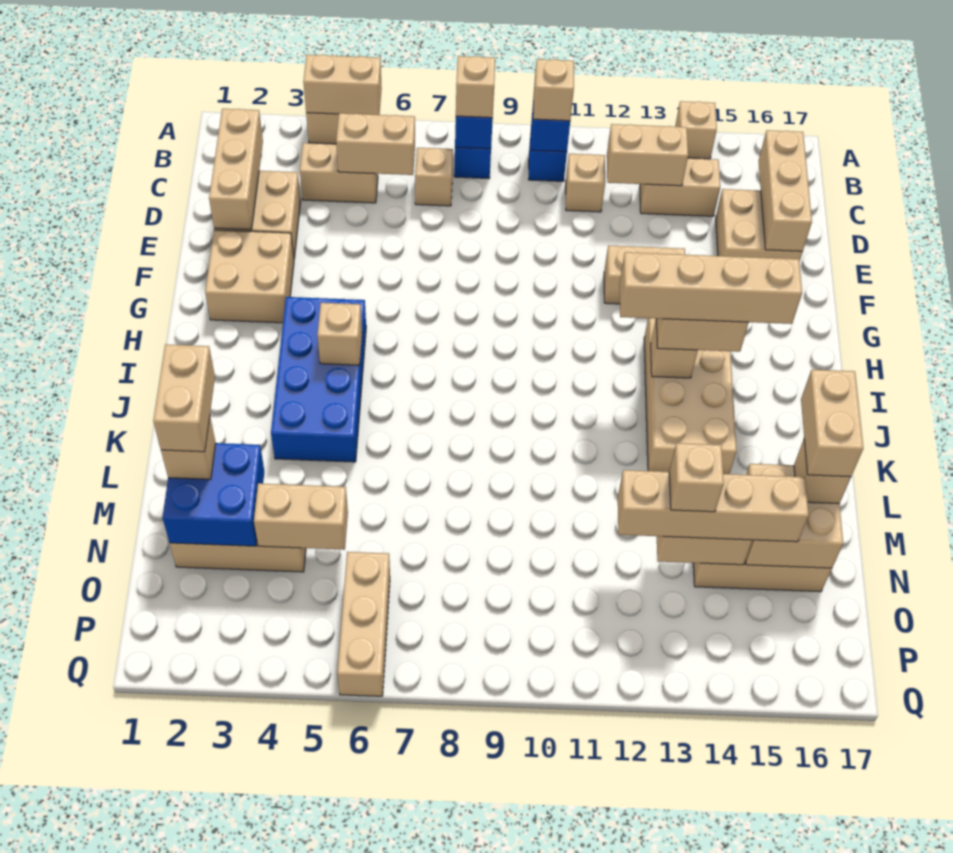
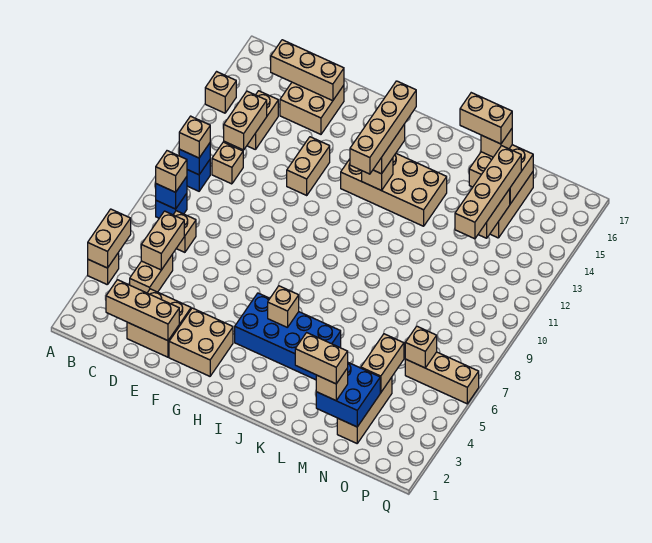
tan 1x1 brick [669,443,724,512] -> tan 1x1 brick moved to [405,326,437,368]

